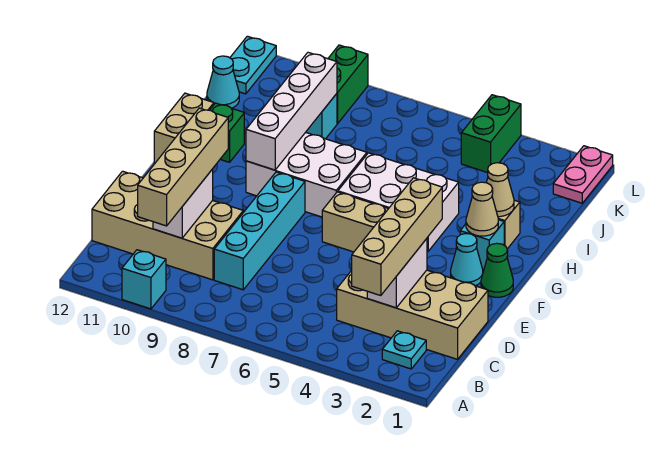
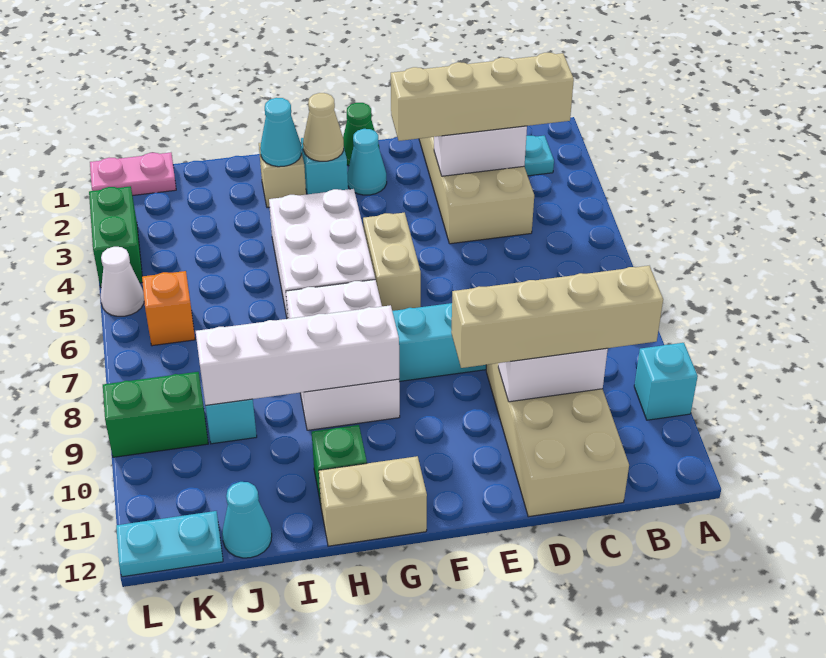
tan 1x1 cone [486,163,514,217] -> cyan 1x1 cone [260,98,301,167]
green 1x2 brick [461,95,521,173] -> green 1x2 brick turned to [89,186,142,287]
none -> orange 1x1 brick [142,271,195,346]
none -> white 1x1 cone [100,247,144,316]

